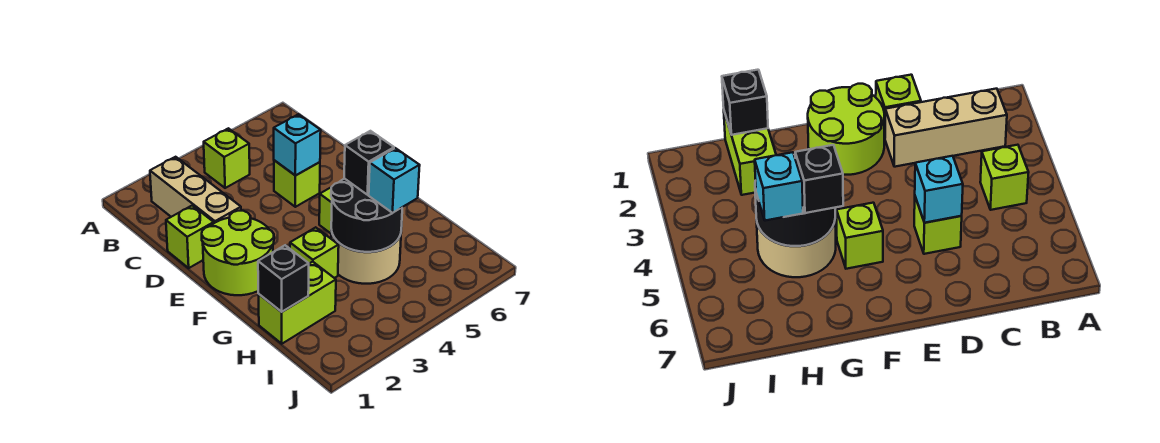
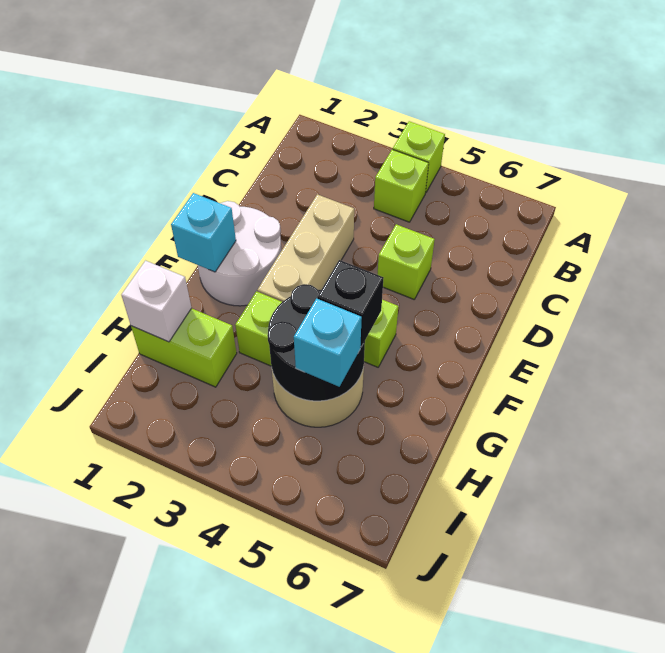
tan 1x3 brick [150,157,241,223] -> tan 1x3 brick moved to [257,194,354,302]
lime 1x1 brick [166,205,214,268] -> lime 1x1 brick moved to [393,121,445,193]
cyan 1x1 brick [274,114,321,176] -> cyan 1x1 brick moved to [171,193,236,272]
lime 2x2 round brick [202,211,274,295] -> white 2x2 round brick [198,201,282,306]
black 1x1 brick [258,245,309,312] -> white 1x1 brick [121,261,191,342]

